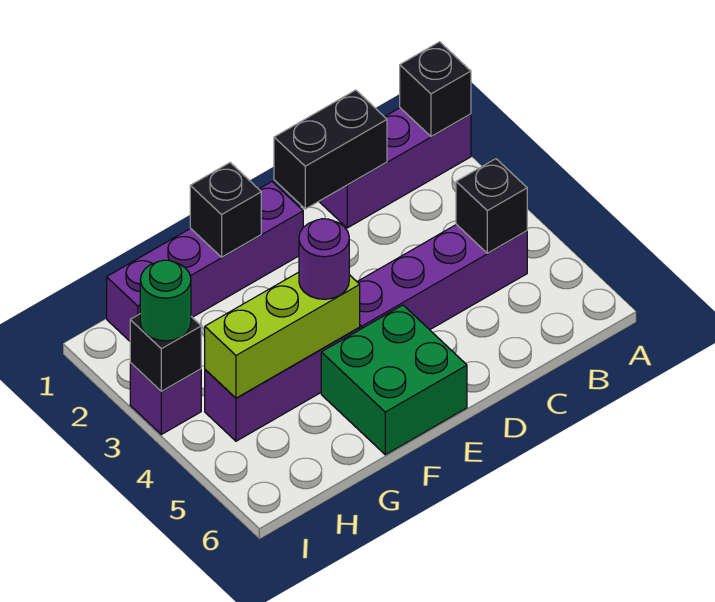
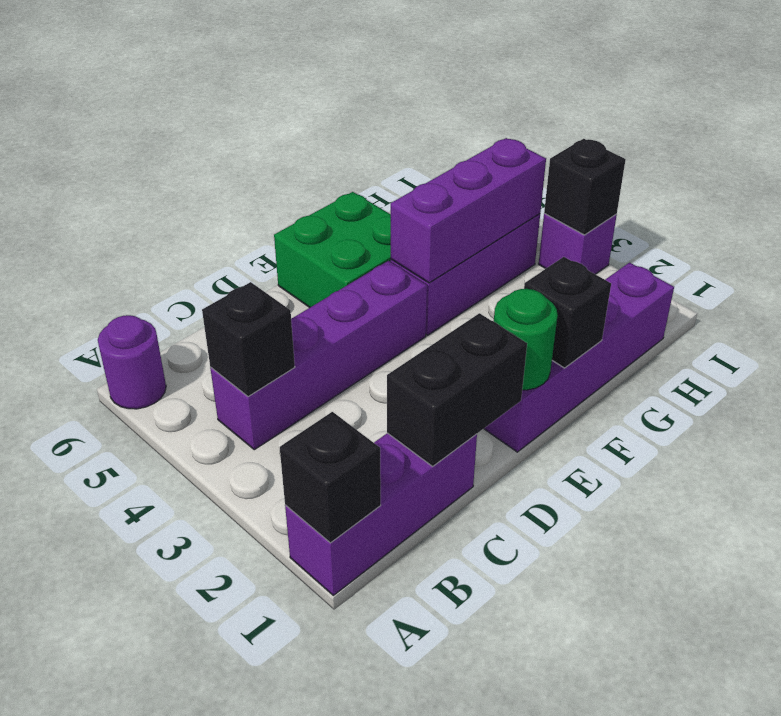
lime 1x3 brick [205,272,360,398] -> purple 1x3 brick [391,138,546,283]
purple 1x1 round brick [299,219,349,299] -> purple 1x1 round brick moved to [98,315,166,409]
green 1x1 round brick [140,260,191,341] -> green 1x1 round brick moved to [494,289,558,390]

